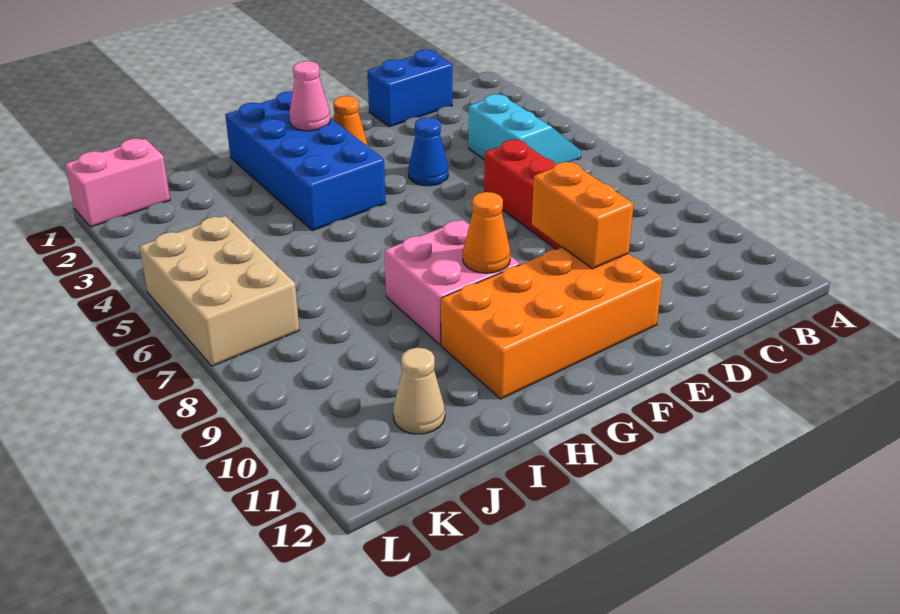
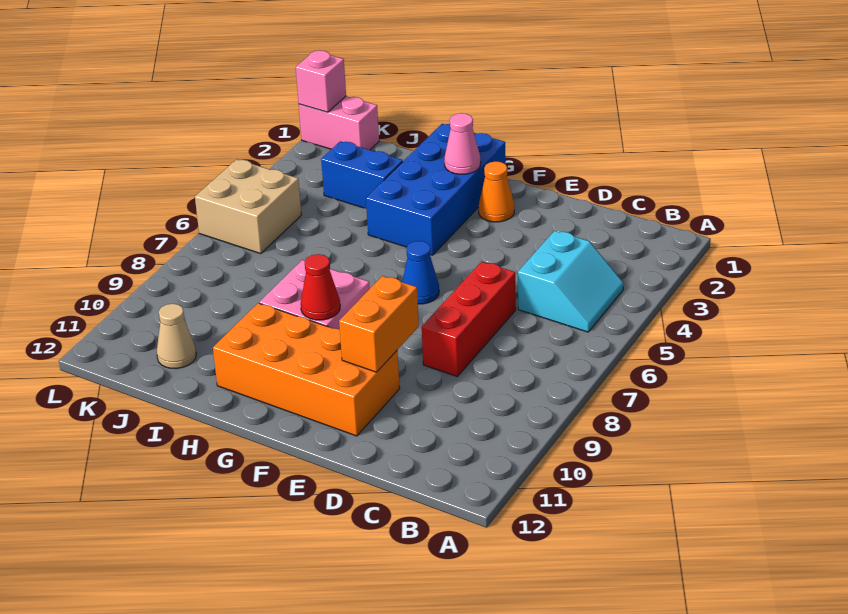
blue 1x2 brick [367,49,452,127] -> blue 1x2 brick moved to [321,141,403,209]
blue 1x1 cone [408,117,448,186] -> blue 1x1 cone moved to [402,241,439,304]
orange 1x1 cone [463,192,510,273] -> red 1x1 cone [301,254,340,320]
tan 2x3 brick [139,216,299,366] -> tan 2x2 brick [195,159,301,254]
none -> pink 1x1 brick [296,50,346,112]

